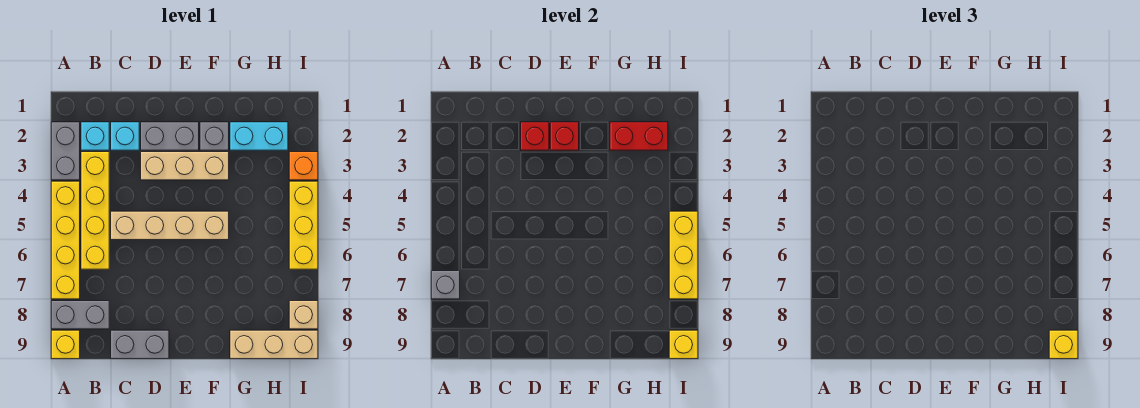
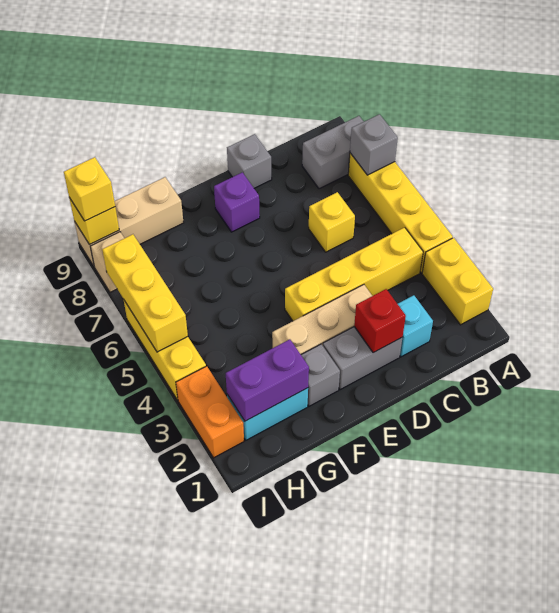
grey 1x2 brick [51,122,80,180] -> yellow 1x2 brick [422,238,493,325]
yellow 1x1 brick [51,330,80,359] -> yellow 1x1 brick moved to [309,192,355,252]
cyan 1x1 brick [81,122,109,150] -> none
yellow 1x4 brick [81,152,109,269] -> yellow 1x4 brick turned to [285,227,423,321]
tan 1x4 brick [111,211,229,240] -> none
grey 1x2 brick [111,330,169,359] -> grey 1x1 brick [227,134,272,188]
red 1x1 brick [550,122,579,150] -> none
none -> purple 1x1 brick [214,172,260,232]
red 1x2 brick [610,122,668,150] -> purple 1x2 brick [226,339,309,421]
orange 1x1 brick [289,152,318,180] -> orange 1x2 brick [176,366,244,458]

